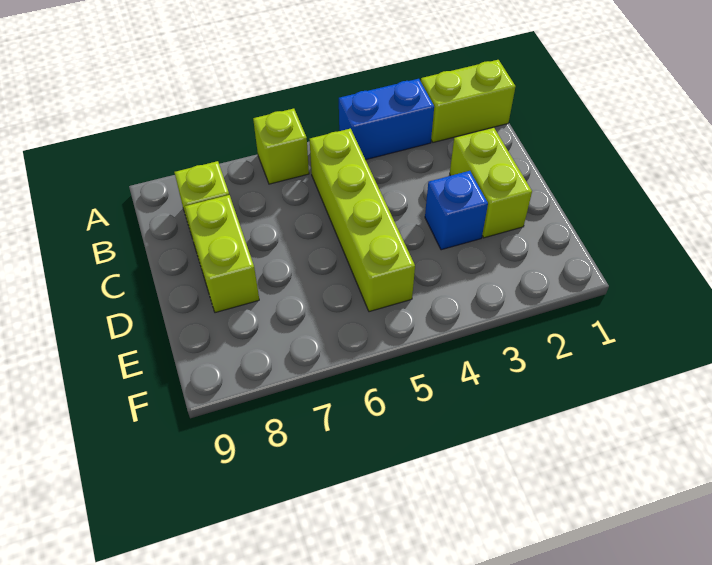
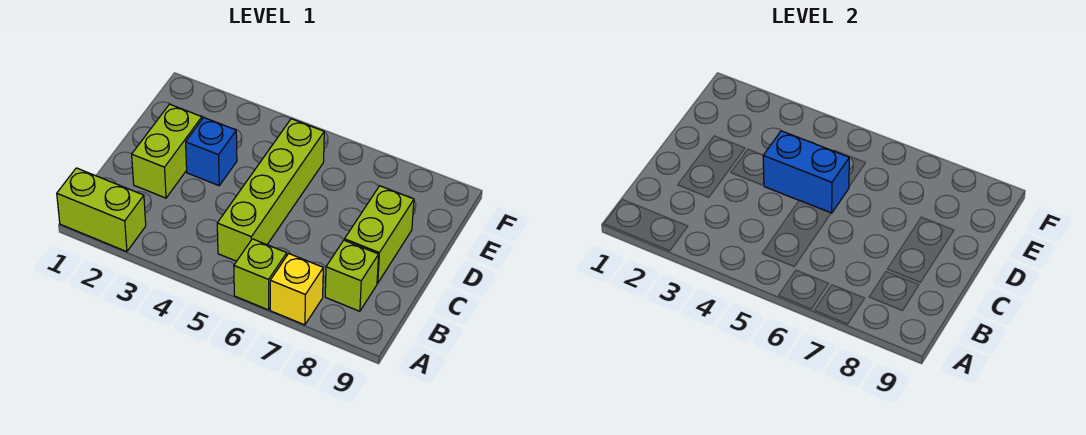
blue 1x2 brick [339,79,434,160] -> blue 1x2 brick moved to [763,131,849,213]
none -> yellow 1x1 brick [270,254,323,325]

